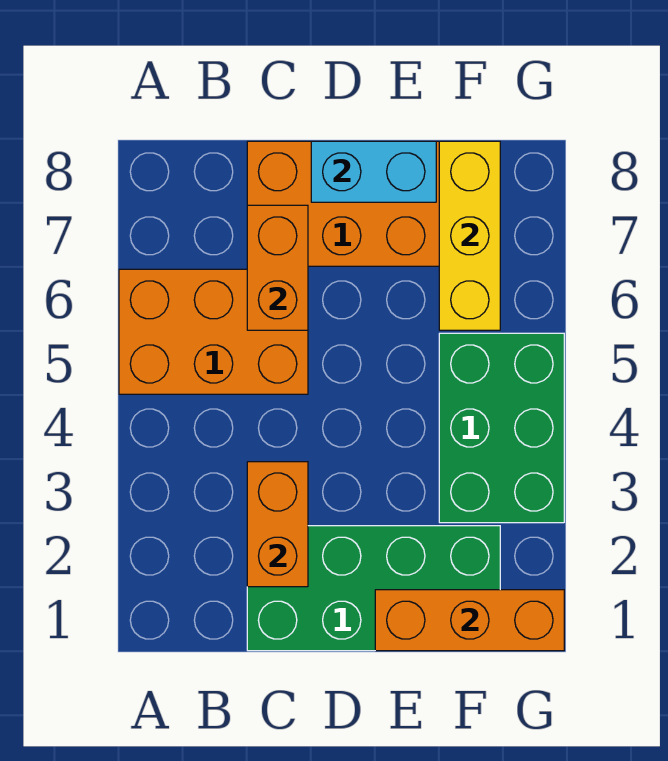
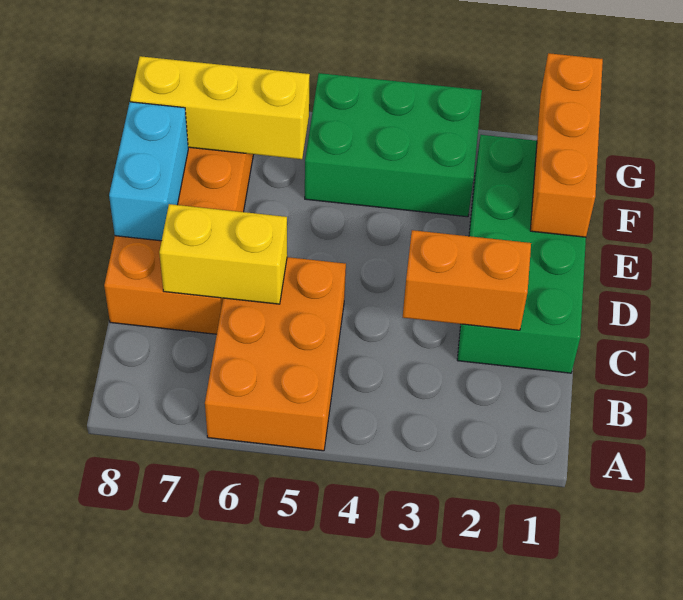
orange 1x2 brick [247,205,308,330] -> yellow 1x2 brick [159,204,287,304]

